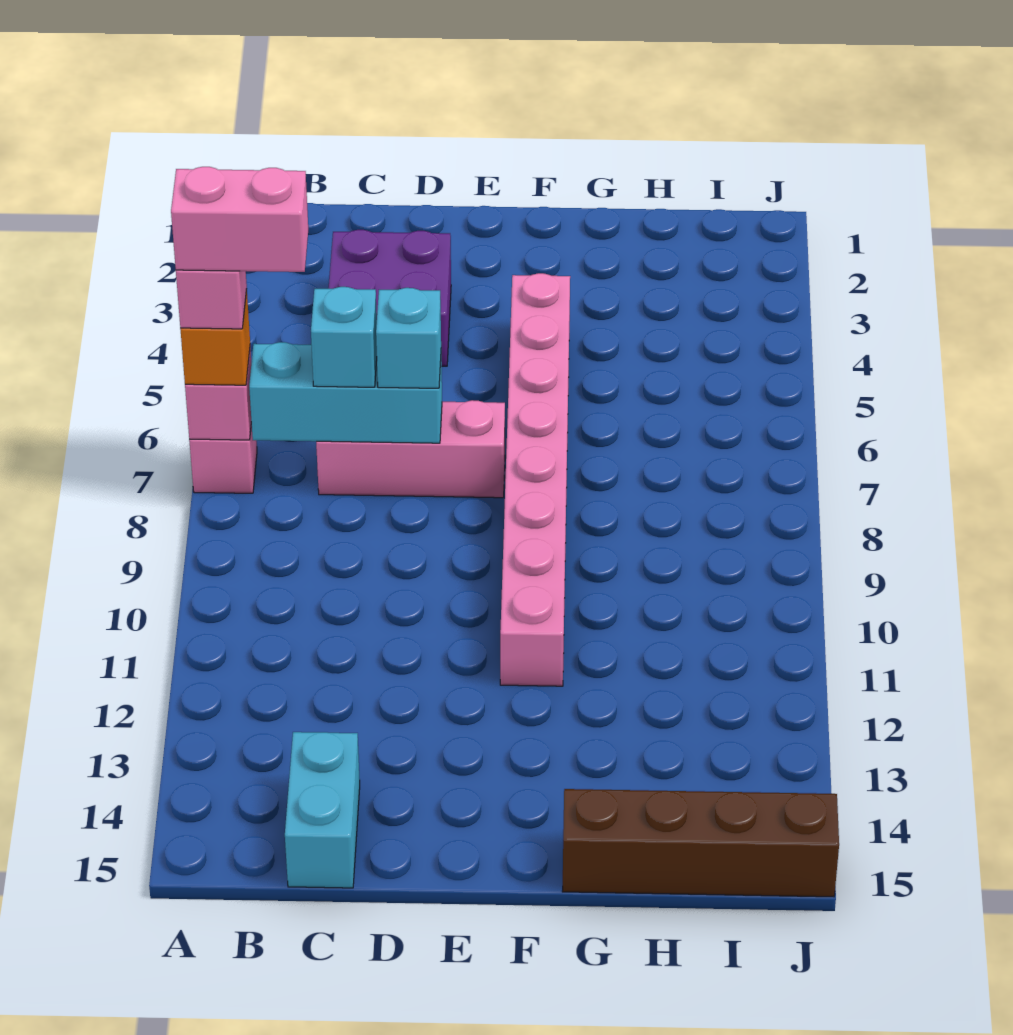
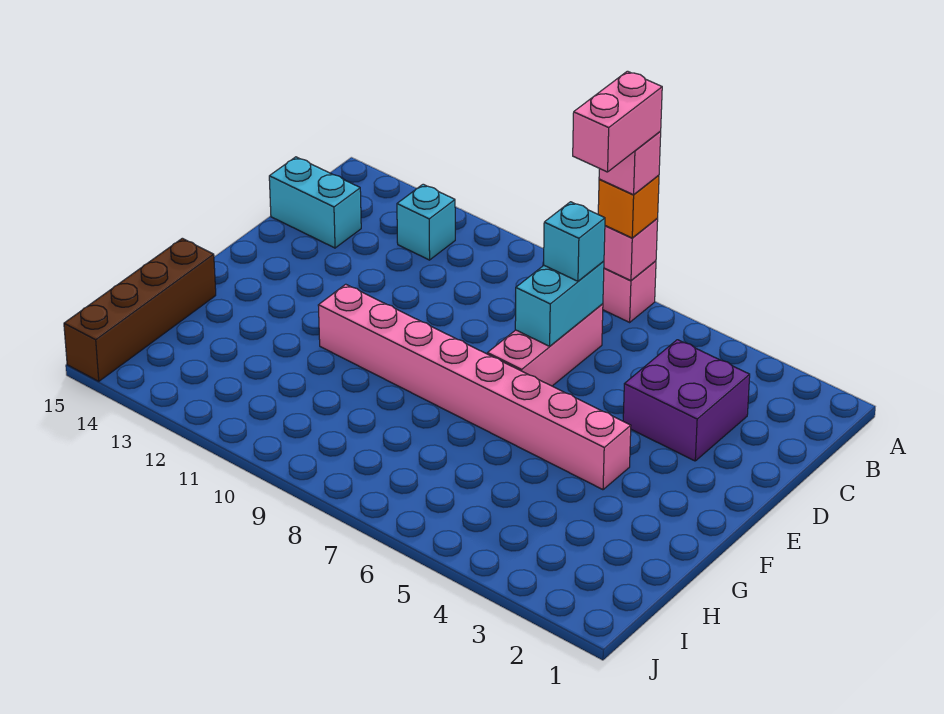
cyan 1x3 brick [249,342,442,443] -> cyan 1x2 brick [515,261,604,346]
cyan 1x1 brick [376,288,441,388] -> cyan 1x1 brick moved to [397,184,455,260]

